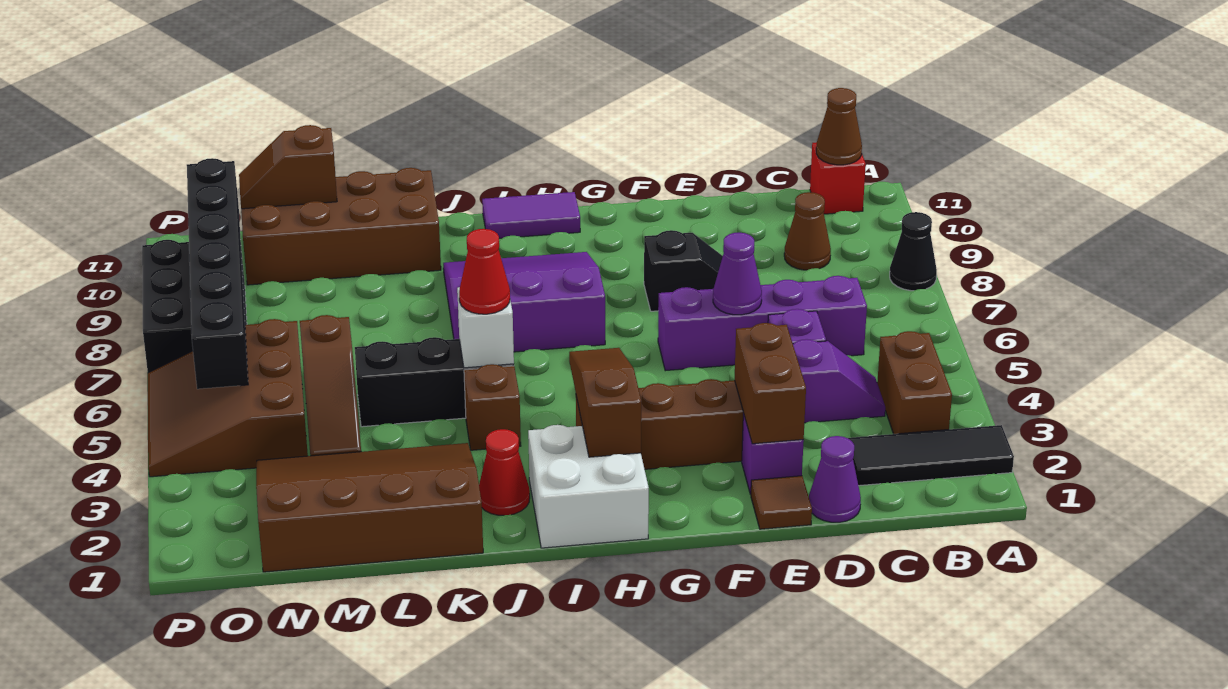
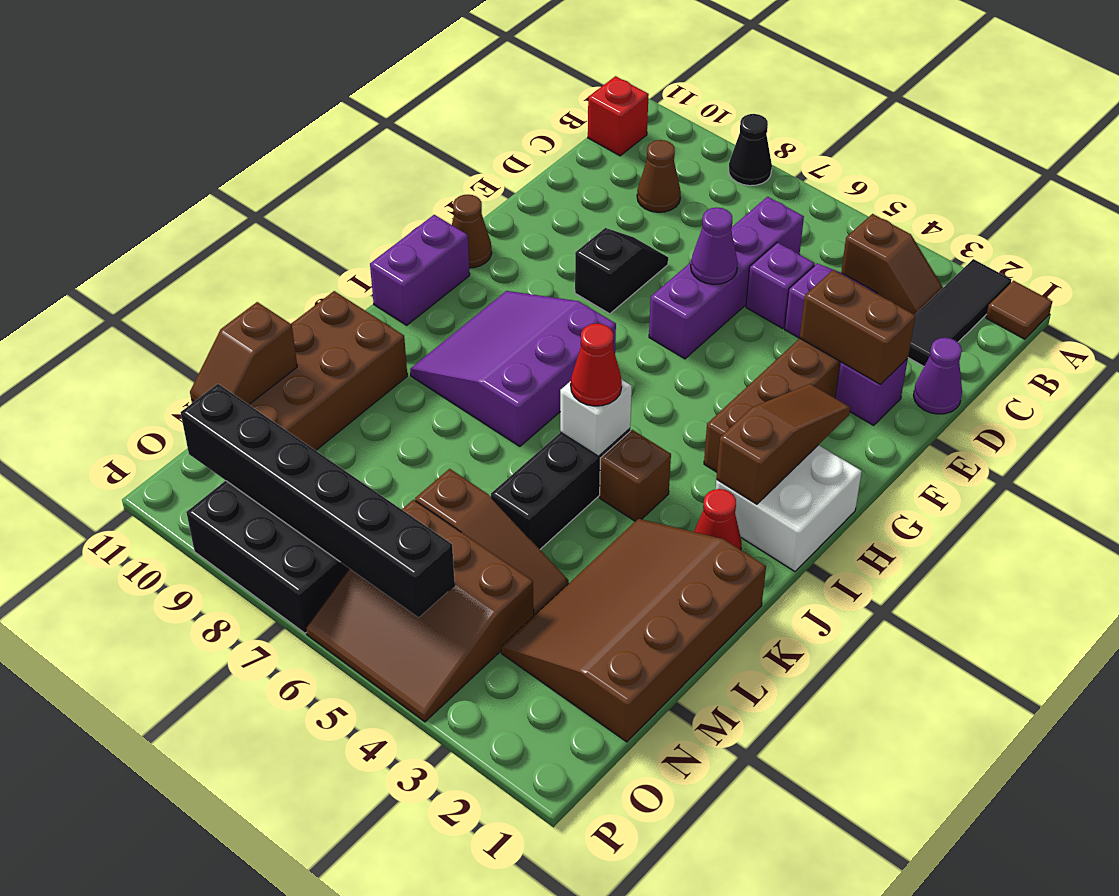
brown 1x2 brick [877,331,952,434] -> brown 1x2 slope [841,214,943,315]
brown 1x1 cone [816,88,862,165] -> brown 1x1 cone moved to [452,195,492,268]
brown 1x1 tile [751,476,812,529] -> brown 1x1 tile moved to [986,281,1052,339]
brown 1x3 slope [569,348,641,457] -> brown 1x3 slope turned to [716,384,850,504]
purple 1x2 tile [482,192,580,238] -> purple 1x2 brick [370,215,470,325]

